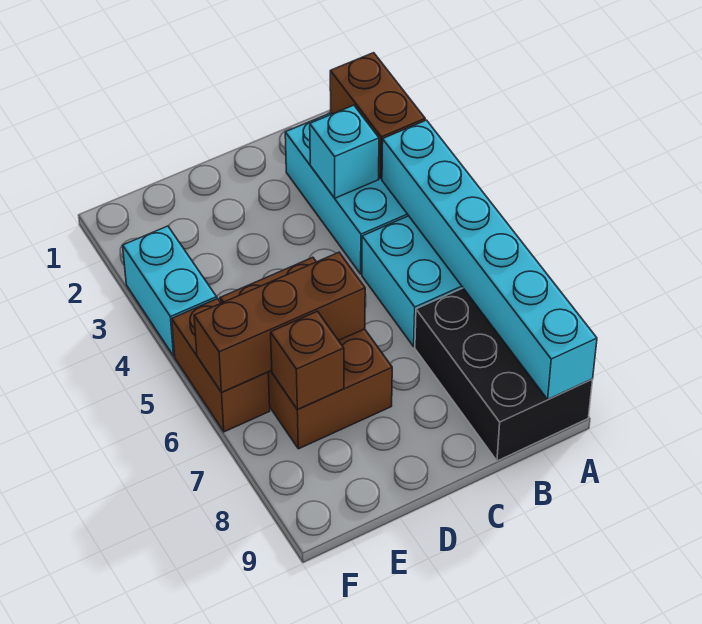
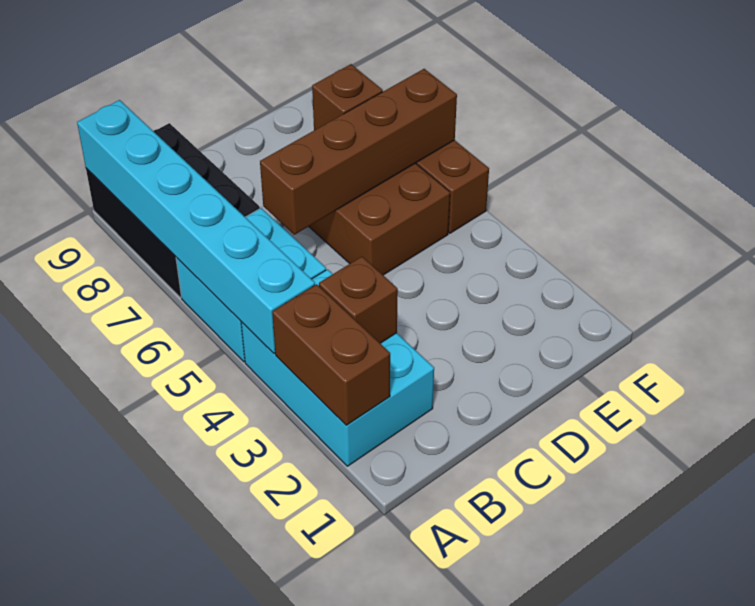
cyan 1x1 brick [310,105,379,198] -> brown 1x1 brick [319,257,398,343]
brown 1x3 brick [194,252,365,392] -> brown 1x4 brick [260,69,457,235]
cyan 1x2 brick [123,226,217,356] -> none

